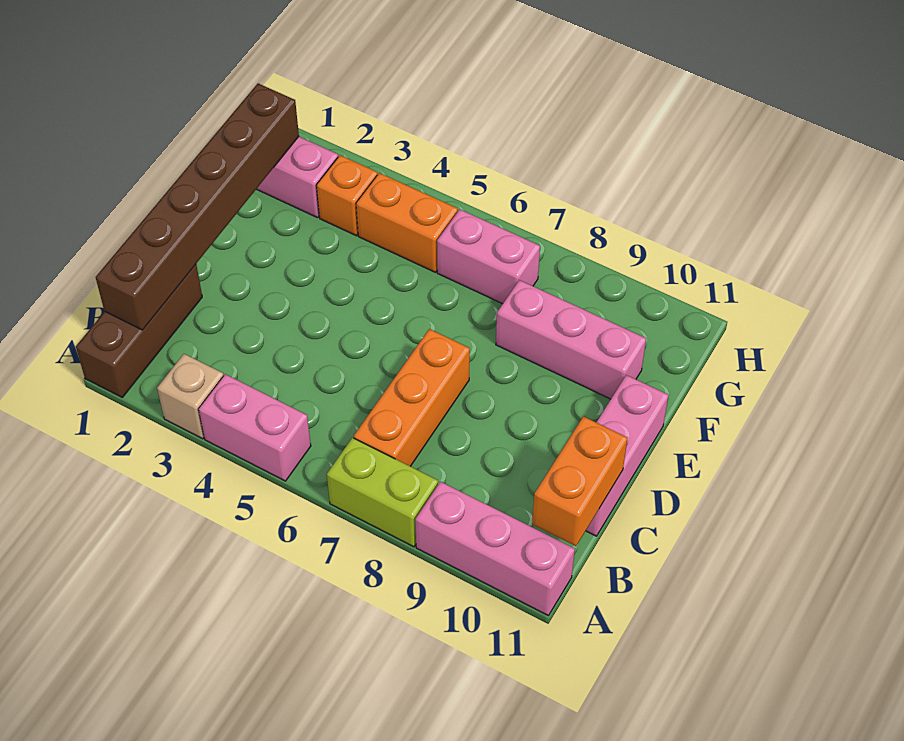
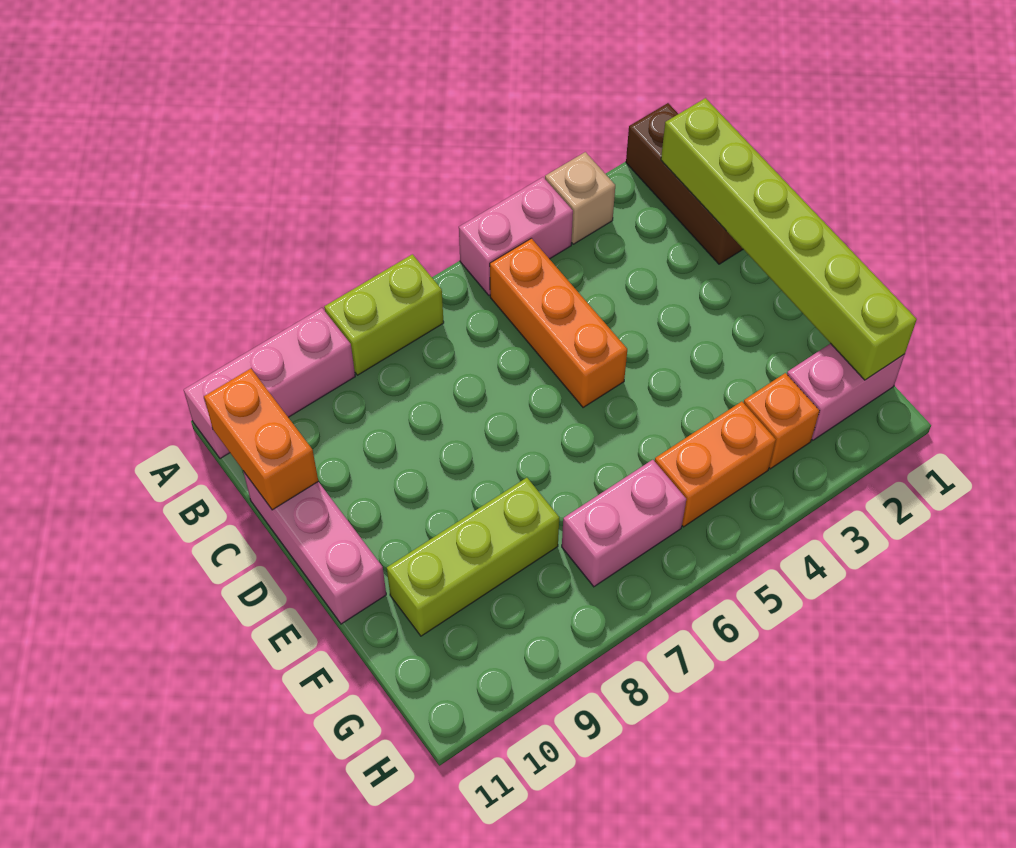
brown 1x6 brick [96,83,299,330] -> lime 1x6 brick [661,98,917,380]
orange 1x3 brick [354,329,470,466] -> orange 1x3 brick moved to [490,238,627,408]
pink 1x3 brick [496,280,646,399] -> lime 1x3 brick [387,478,559,636]

